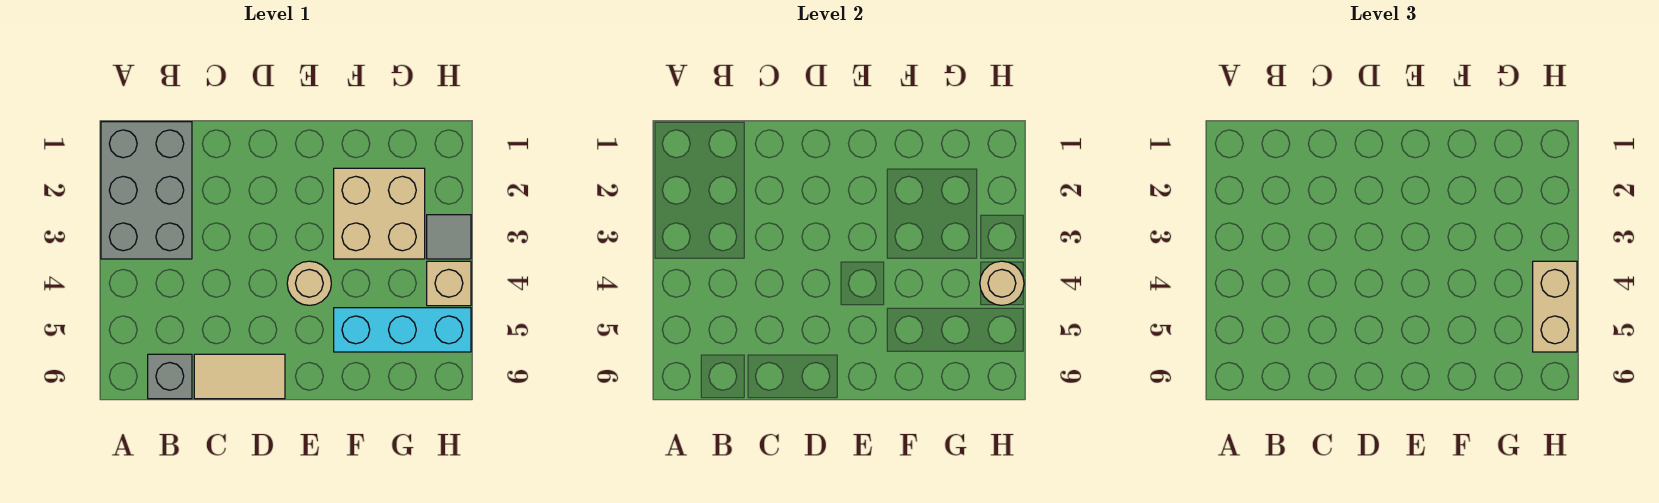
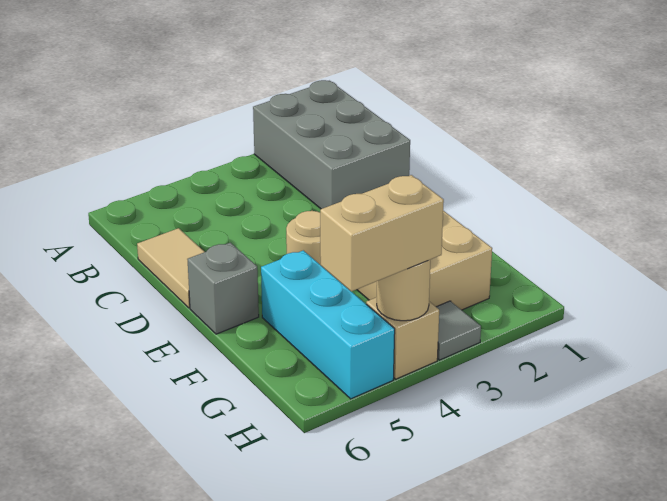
grey 2x3 brick [101,122,192,259] -> grey 2x3 brick turned to [253,80,410,209]
grey 1x1 brick [148,354,192,399] -> grey 1x1 brick moved to [187,243,259,334]

